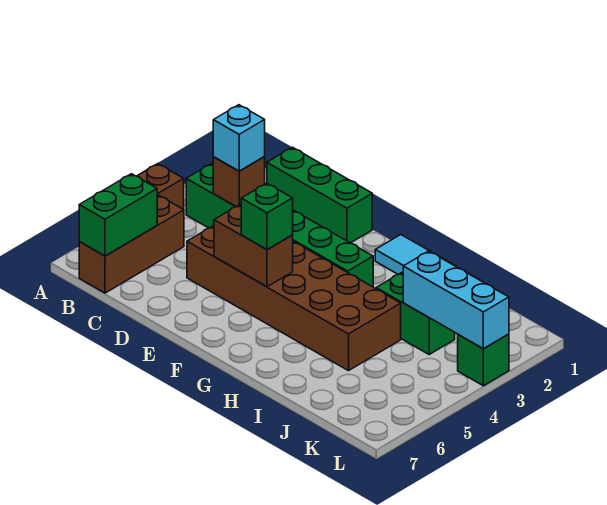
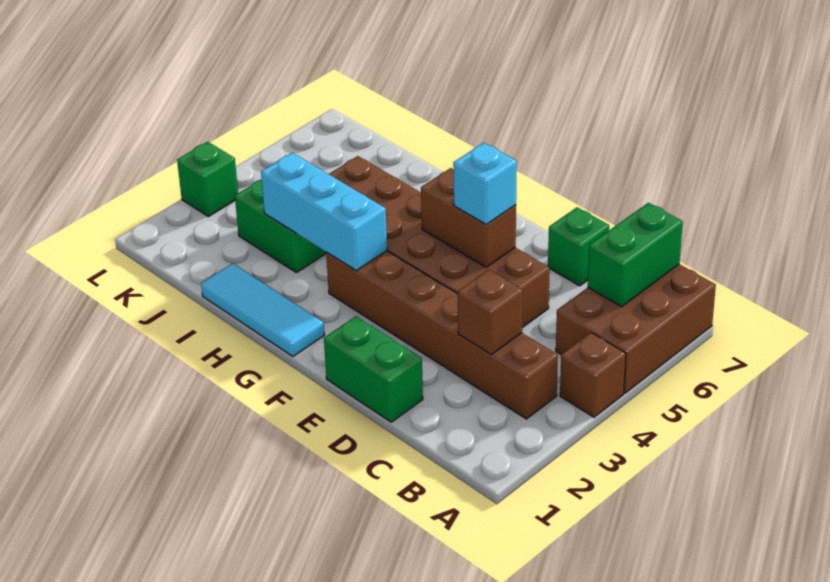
green 1x6 brick [186,163,373,287] -> brown 1x6 brick [326,251,558,419]
brown 1x3 brick [79,195,184,293] -> brown 2x3 brick [556,264,716,393]
green 1x3 brick [267,147,372,243] -> green 1x2 brick [324,316,423,422]
cyan 1x1 brick [213,105,265,171] -> cyan 1x1 brick moved to [453,143,517,224]
green 1x1 brick [241,183,293,250] -> green 1x1 brick moved to [548,207,609,286]
cyan 1x3 brick [403,251,509,349] -> cyan 1x3 brick moved to [261,153,387,271]

